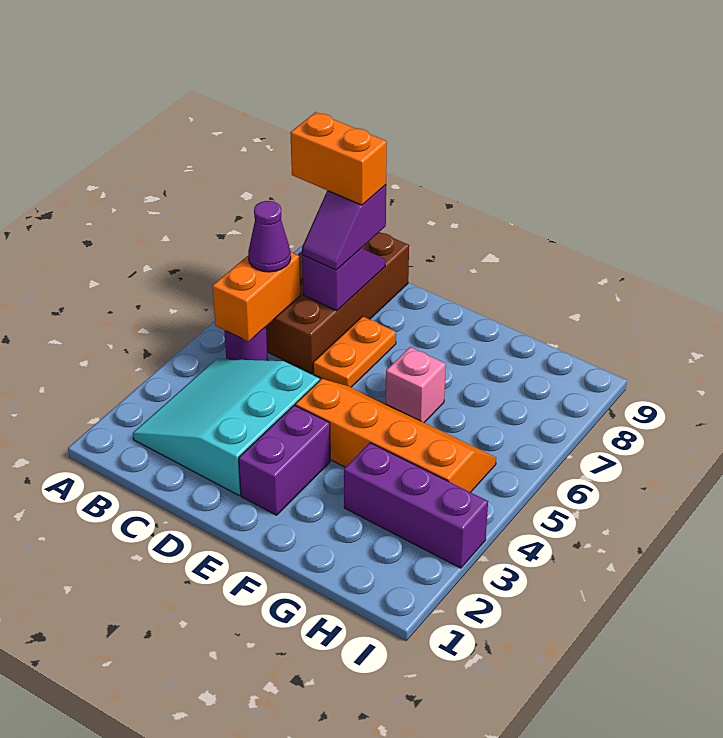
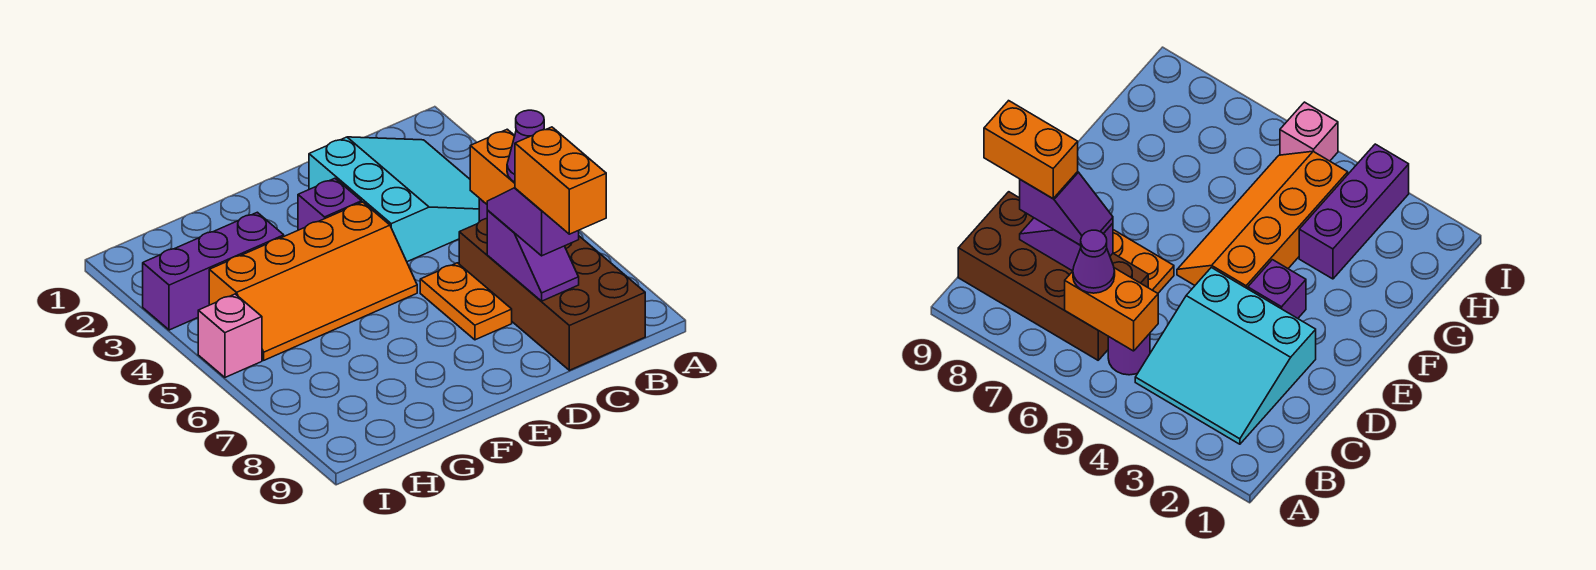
orange 1x2 brick [290,112,387,205] -> orange 1x2 brick turned to [515,127,606,234]
purple 1x2 brick [239,405,330,515] -> purple 1x1 brick [298,178,362,230]
pink 1x1 brick [386,347,446,422] -> pink 1x1 brick moved to [198,294,262,377]

